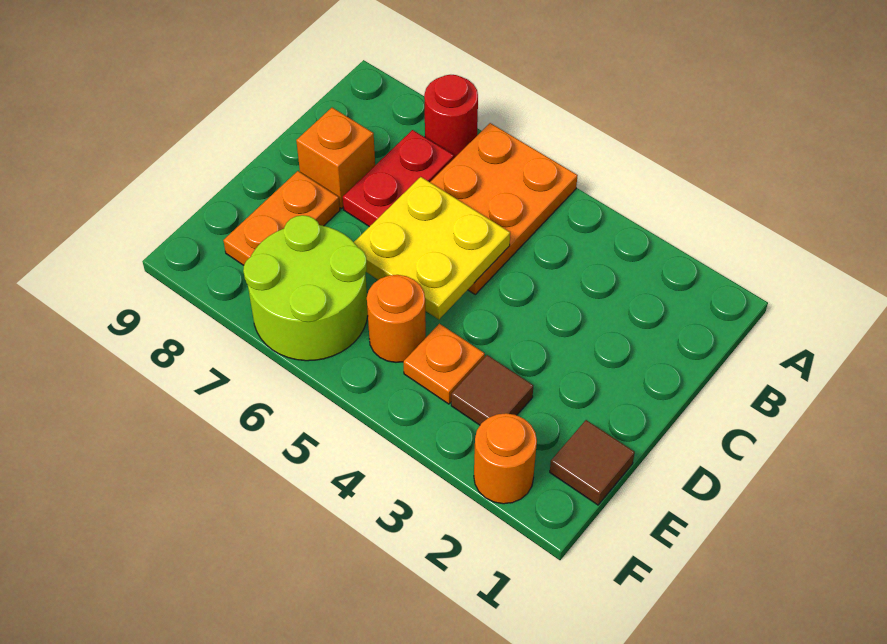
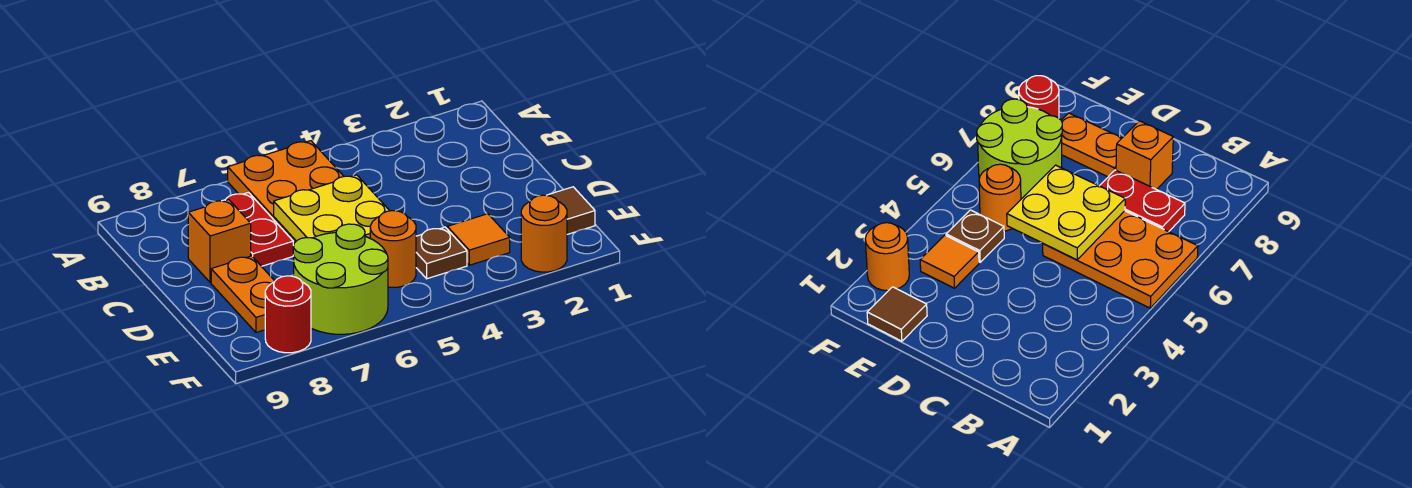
red 1x1 round brick [424,75,478,158] -> red 1x1 round brick moved to [265,276,311,353]
brown 1x1 tile [451,355,533,425] -> orange 1x1 tile [447,214,510,265]
orange 1x1 plate [403,324,485,404] -> brown 1x1 plate [416,227,467,279]

